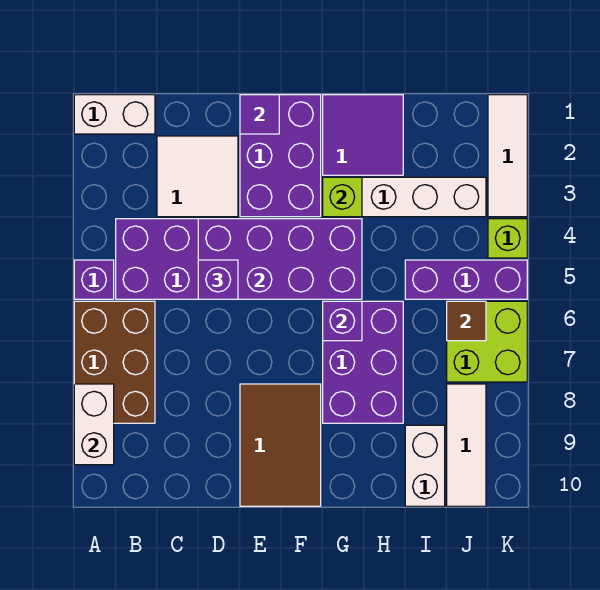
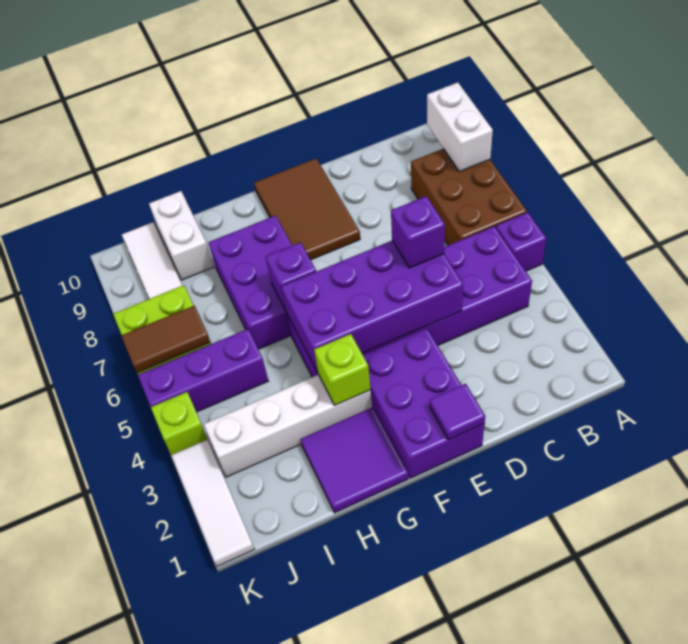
white 1x2 brick [74,95,155,134] -> none
white 2x2 tile [157,136,238,217] -> none
brown 1x1 tile [447,301,486,341] -> brown 1x2 tile [121,306,210,373]

